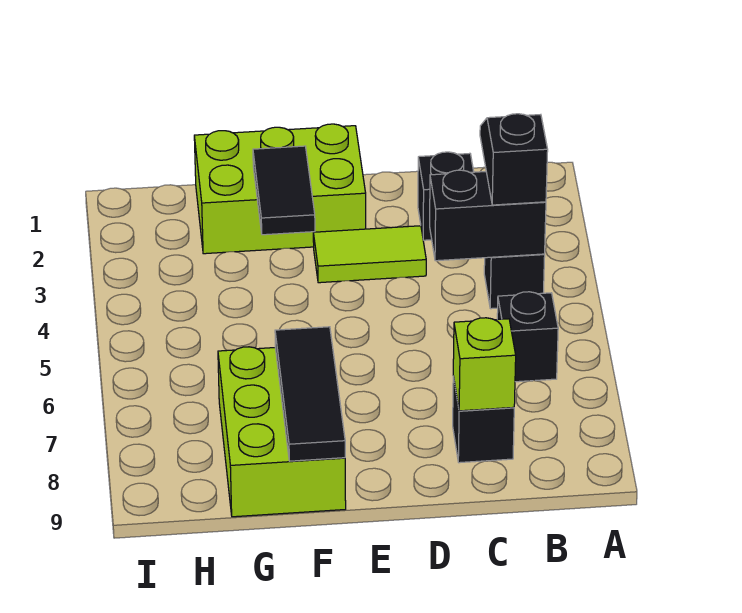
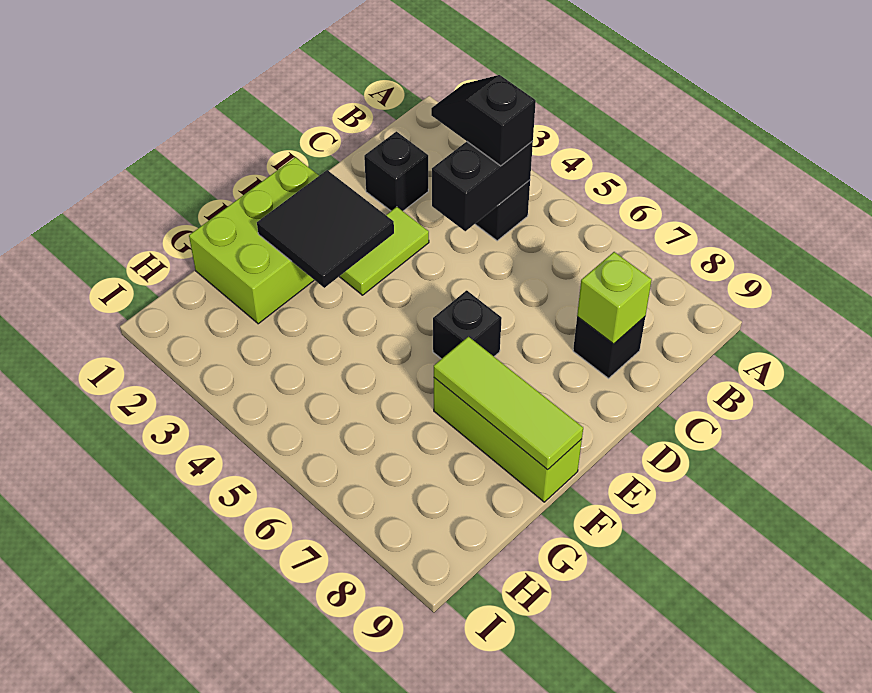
black 1x1 brick [497,292,558,382] -> black 1x1 brick moved to [433,290,502,359]
black 1x2 tile [253,146,315,235] -> black 2x2 tile [257,170,394,288]
lime 2x3 brick [218,347,346,517] -> lime 1x3 brick [434,378,582,502]
black 1x3 tile [275,327,345,461] -> lime 1x3 tile [434,337,583,469]

